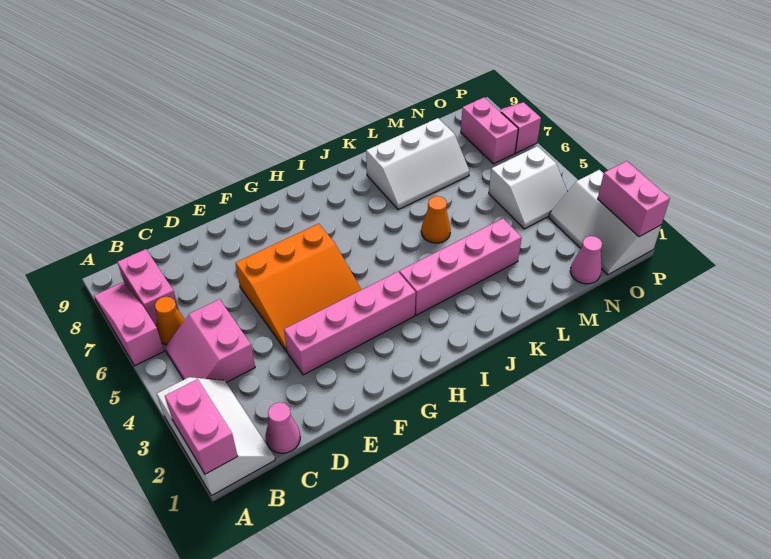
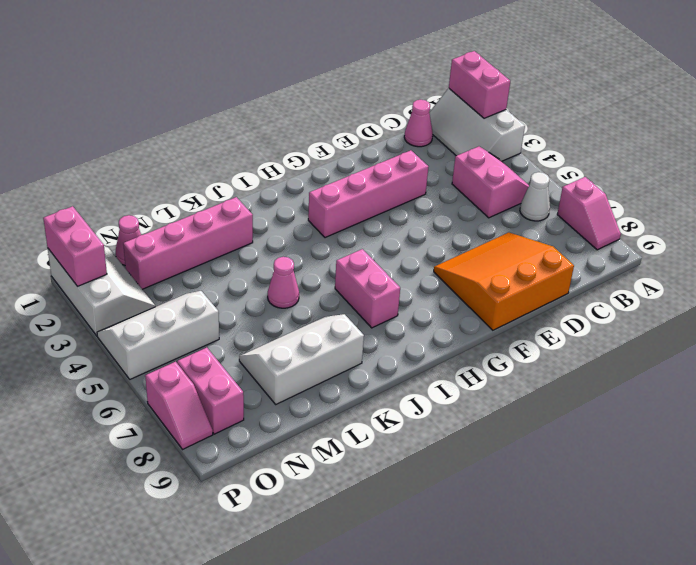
pink 1x3 slope [94,283,164,366] -> pink 1x2 slope [557,177,621,250]
orange 1x1 cone [155,297,185,345] -> white 1x1 cone [520,172,550,221]
pink 1x2 brick [118,249,179,326] -> pink 1x2 brick moved to [335,249,400,328]
orange 3x3 slope [236,224,361,351] -> orange 3x3 slope moved to [434,232,574,330]
pink 1x4 brick [399,219,522,315] -> pink 1x4 brick moved to [123,197,253,289]
orange 1x1 cone [421,196,451,243] -> pink 1x1 cone [268,257,299,308]
white 2x2 slope [489,146,567,229] -> white 2x3 slope [97,291,219,379]

